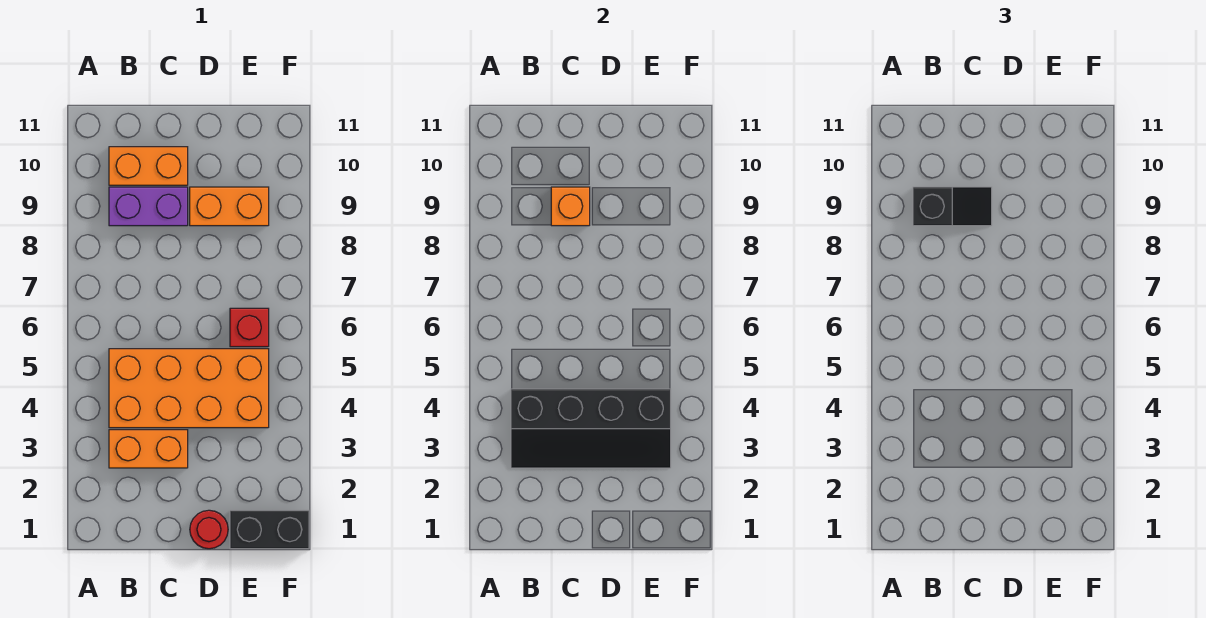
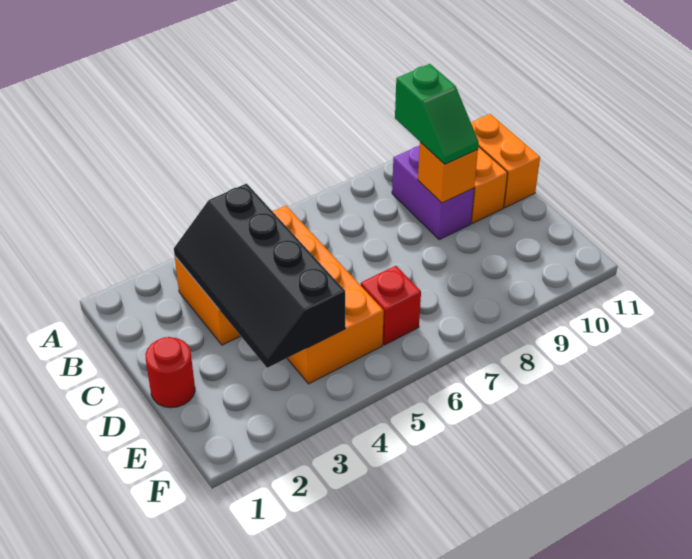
black 1x2 slope [913,187,992,226] -> green 1x2 slope [395,64,479,164]
orange 1x2 brick [190,187,269,226] -> orange 1x2 brick moved to [471,114,540,208]
black 1x2 brick [230,510,309,549] -> none

